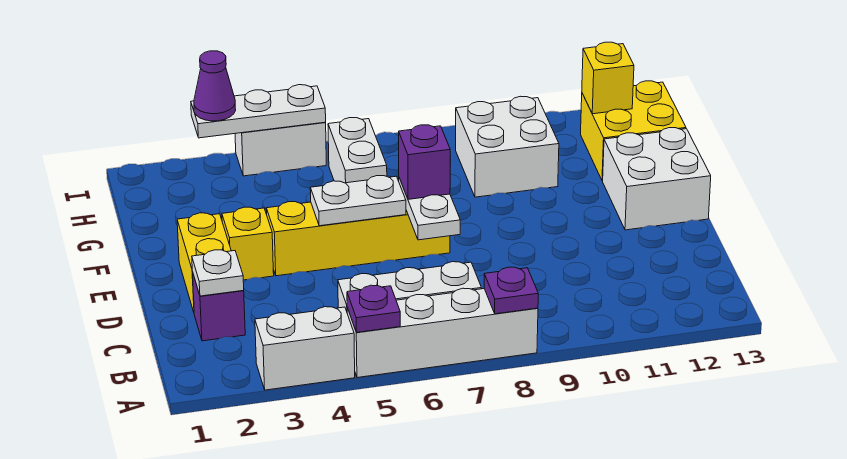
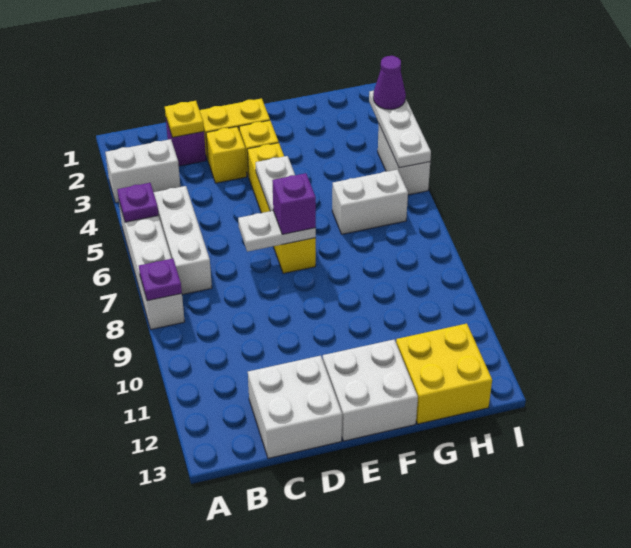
white 1x2 brick [255,307,355,390] -> white 1x2 brick turned to [105,139,180,203]
white 1x1 plate [192,250,244,296] -> yellow 1x1 plate [165,101,204,137]
white 2x2 brick [456,96,559,197] -> white 2x2 brick moved to [248,356,342,458]
yellow 1x1 brick [582,42,634,114] -> yellow 1x1 brick moved to [206,127,247,183]

